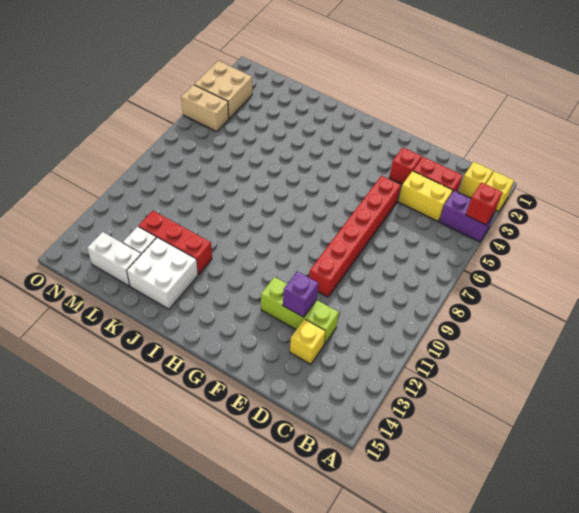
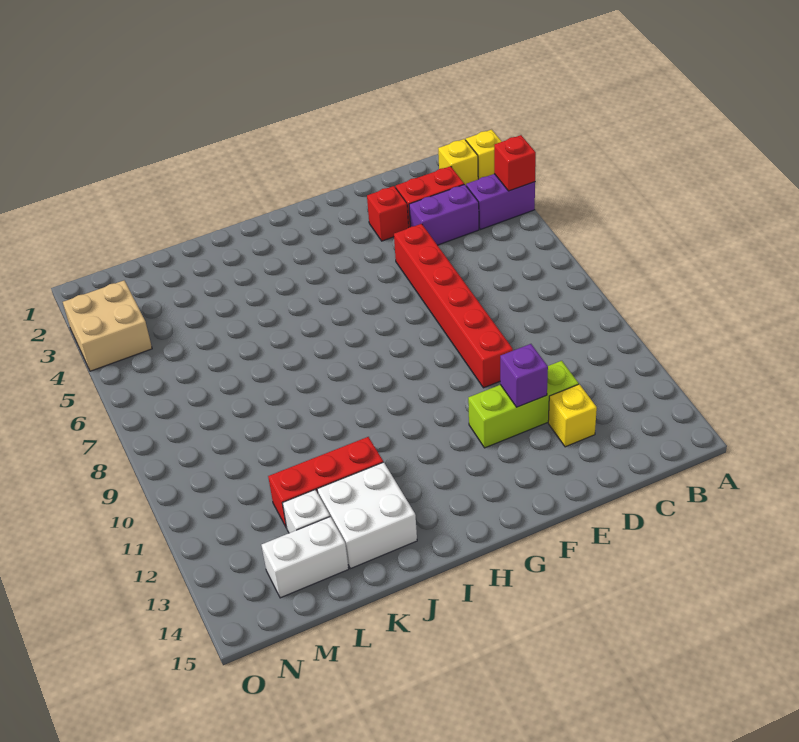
yellow 1x2 brick [399,171,453,221] -> purple 1x2 brick [409,184,479,245]
tan 1x2 brick [181,85,229,132] -> none

